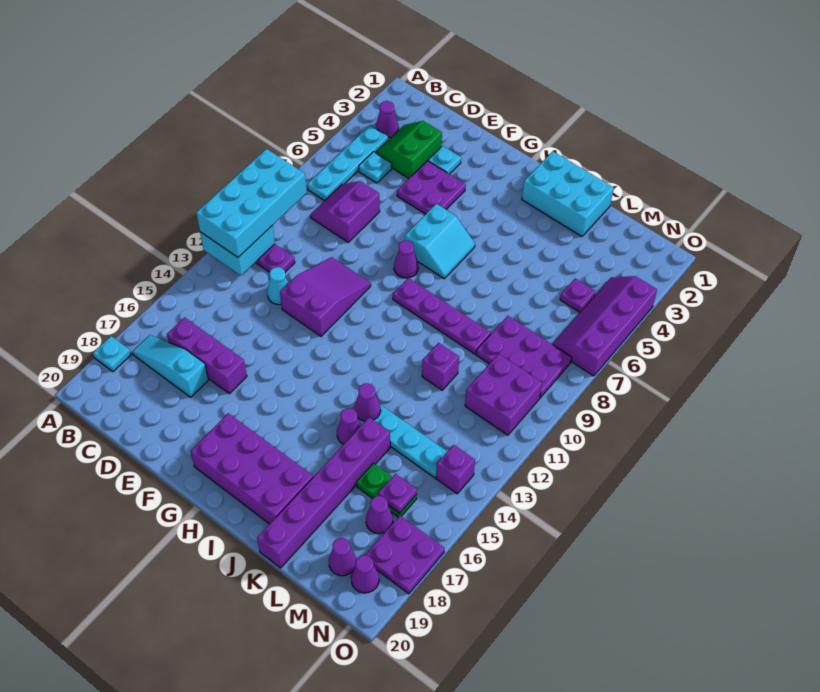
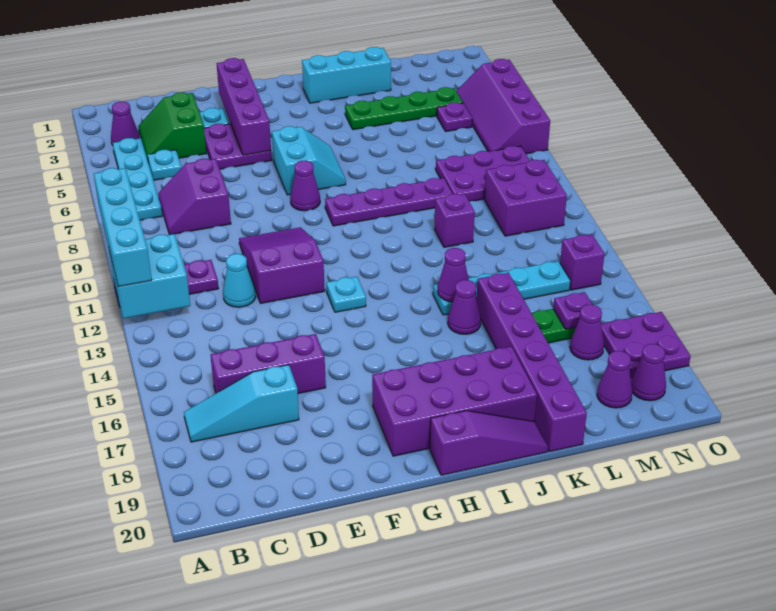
cyan 2x4 brick [196,149,307,257] -> cyan 1x4 brick [94,168,152,287]
cyan 1x1 plate [93,336,131,372] -> cyan 1x1 plate moved to [326,277,366,312]
none -> purple 1x4 brick [216,58,271,155]
none -> purple 1x3 slope [430,411,548,475]
cyan 2x3 brick [522,151,614,236] -> cyan 1x3 brick [302,47,391,103]
none -> green 1x4 plate [345,87,463,130]

